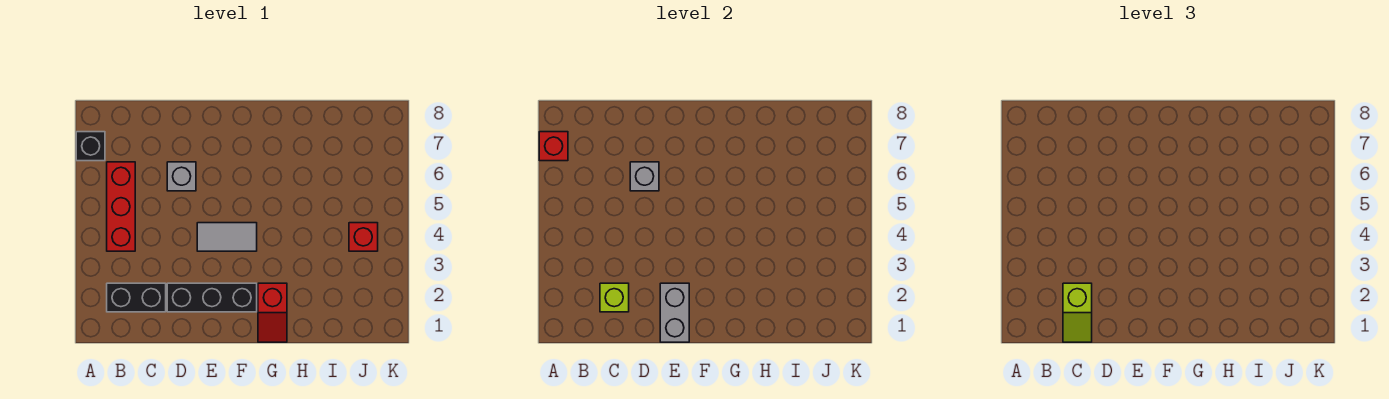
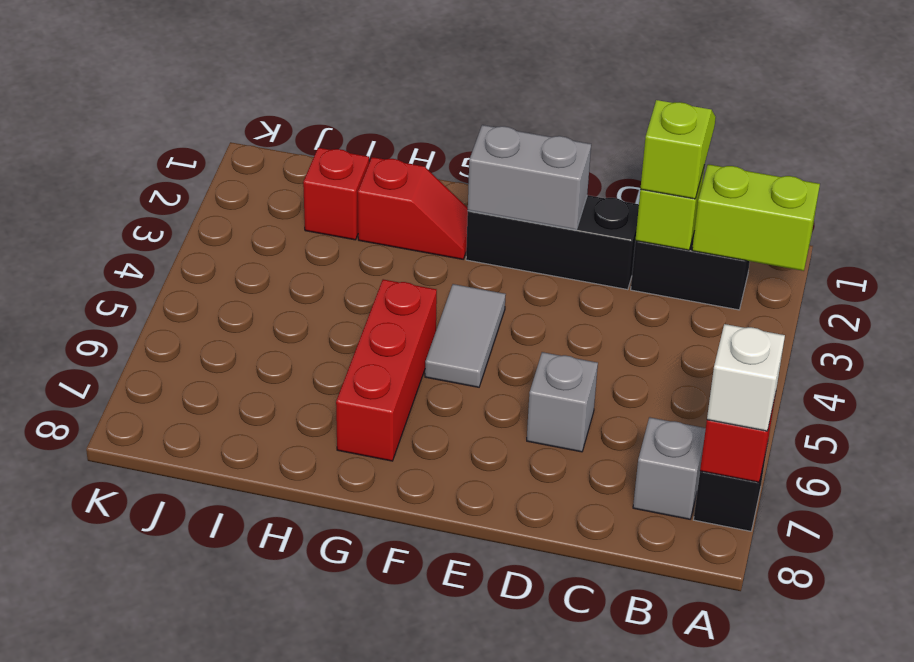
none -> lime 1x2 brick [692,164,820,271]
none -> white 1x1 brick [707,324,785,431]
red 1x3 brick [107,162,135,251] -> red 1x3 brick moved to [336,279,437,461]
grey 1x1 brick [630,162,659,191] -> grey 1x1 brick moved to [633,417,706,519]
grey 1x2 brick [660,283,689,342] -> grey 1x2 brick turned to [468,125,591,230]
grey 1x2 tile [197,223,257,251] -> grey 1x2 tile turned to [425,284,506,387]
red 1x2 slope [258,283,287,342] -> red 1x2 slope turned to [358,157,468,259]
red 1x1 brick [349,223,378,251] -> red 1x1 brick moved to [303,148,369,240]

